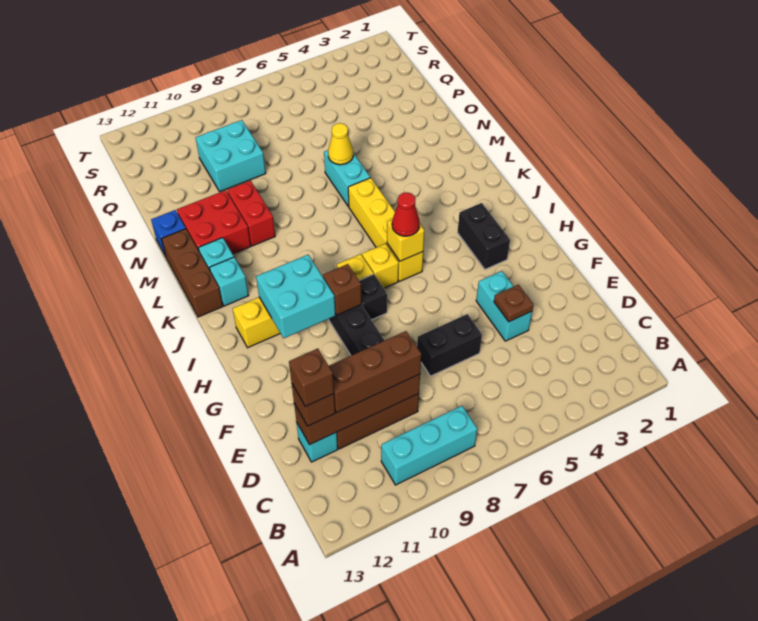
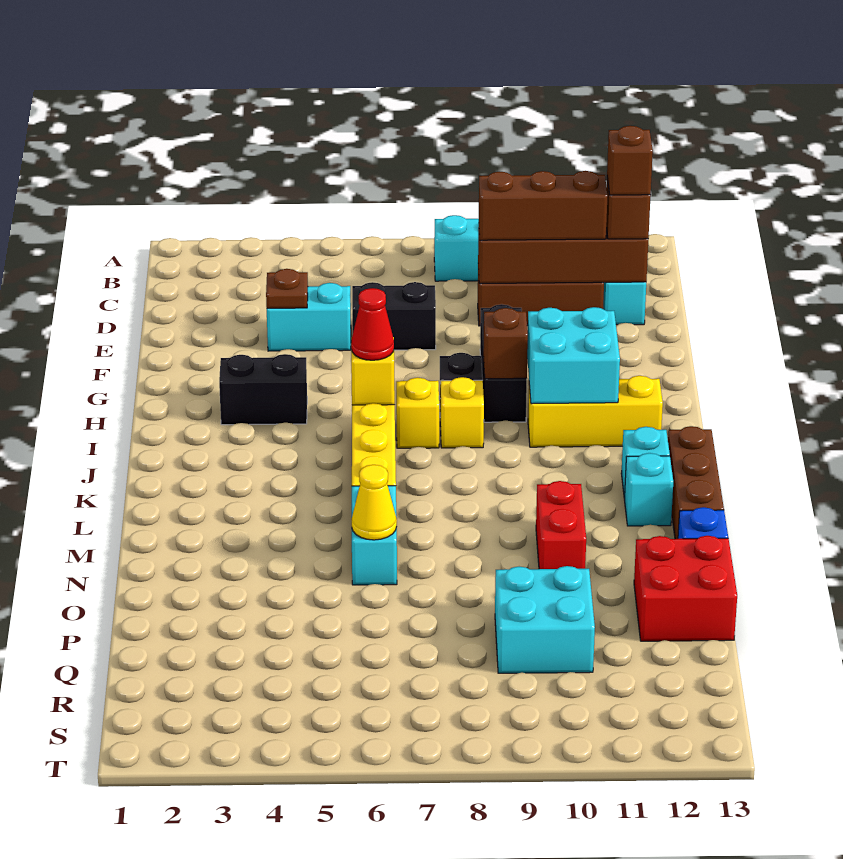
cyan 1x2 brick [476,271,532,341] -> cyan 1x2 brick turned to [267,283,351,351]
black 1x2 brick [458,203,510,269] -> black 1x2 brick turned to [219,354,307,425]
red 2x2 brick [177,190,251,254] -> red 2x2 brick moved to [634,536,737,641]

